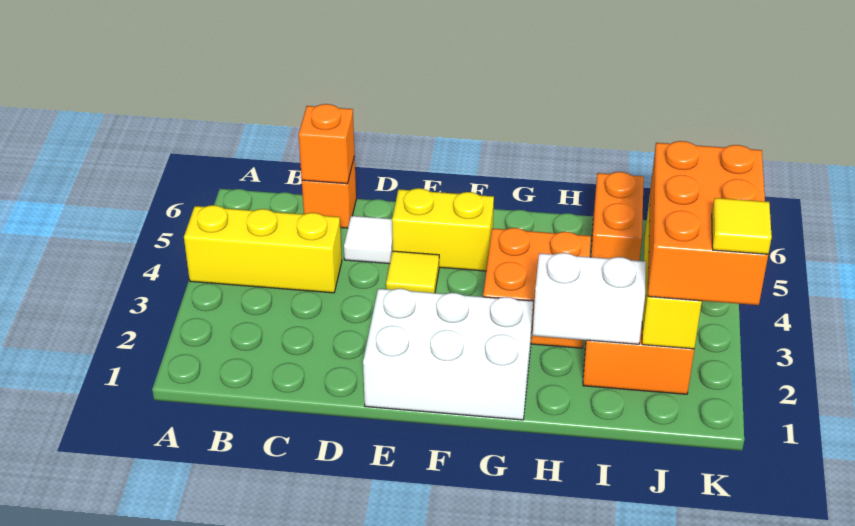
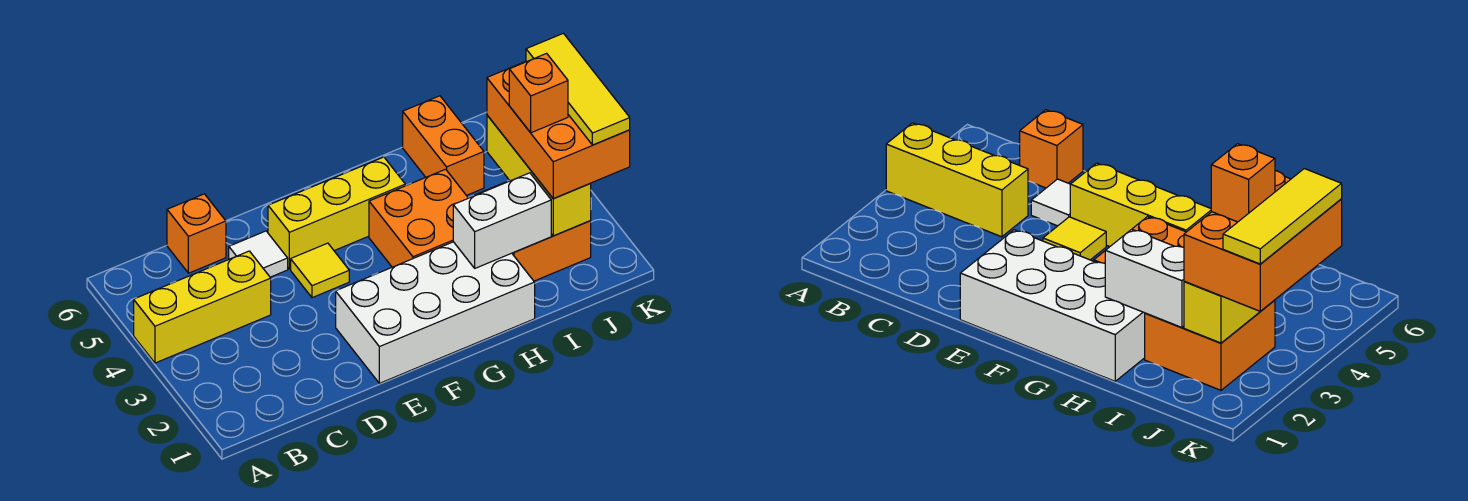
orange 1x1 brick [299,104,355,184] -> orange 1x1 brick moved to [509,53,568,133]
white 2x3 brick [363,289,533,420] -> white 2x4 brick [336,242,535,383]
yellow 1x2 brick [392,188,494,271] -> yellow 1x3 brick [268,157,405,269]
yellow 1x1 tile [712,198,772,254] -> yellow 1x3 tile [526,33,630,145]

